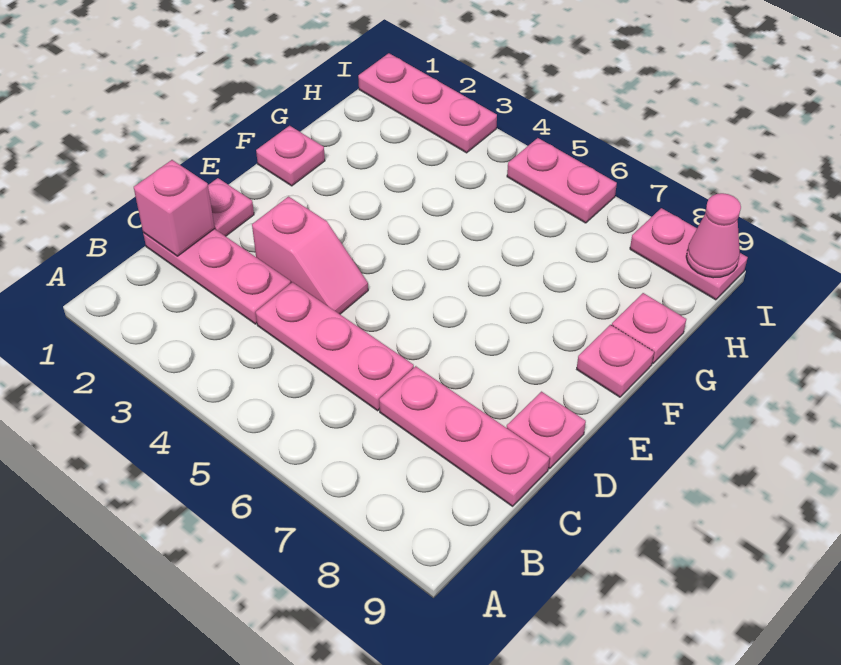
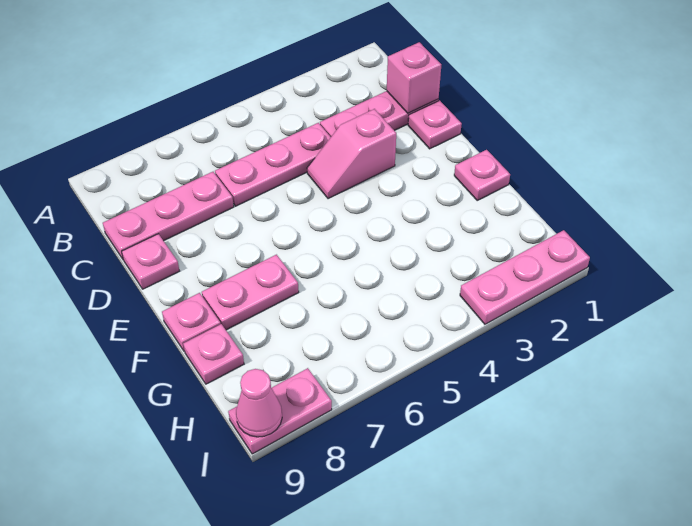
pink 1x2 plate [507,138,617,223] -> pink 1x2 plate moved to [202,255,299,330]

